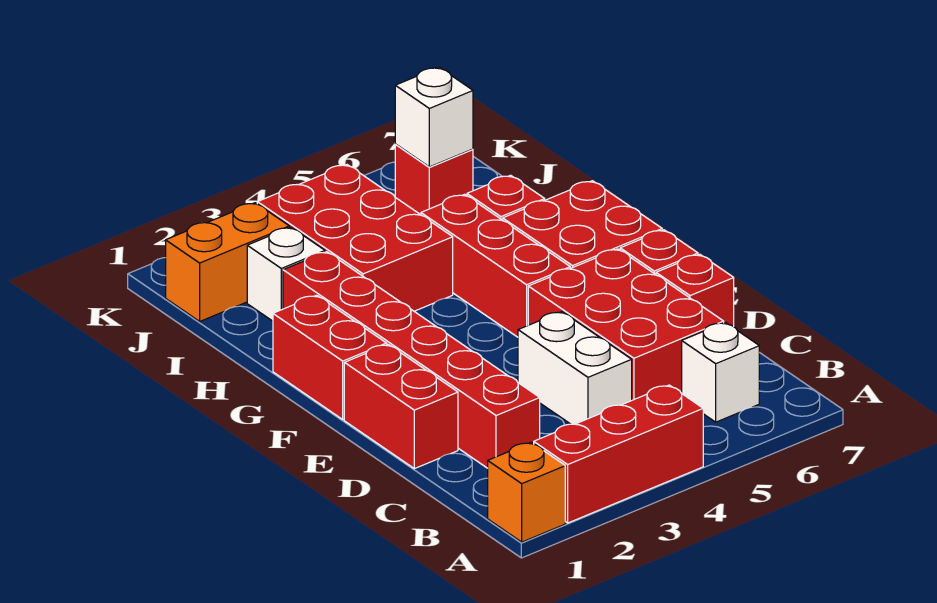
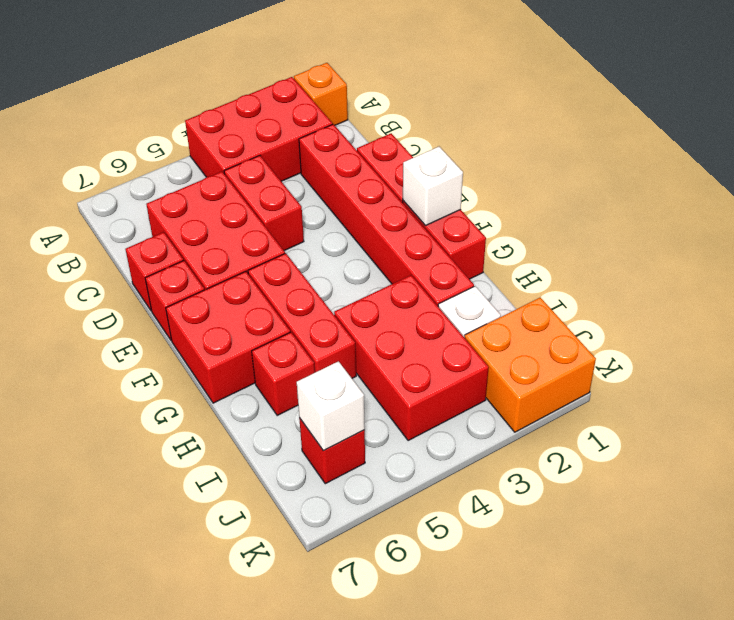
red 1x3 brick [534,385,703,523] -> red 2x3 brick [185,77,333,181]
white 1x1 brick [682,322,759,422] -> white 1x1 brick moved to [403,147,463,226]
white 1x2 brick [518,312,632,424] -> red 1x2 brick [224,156,304,251]
orange 1x2 brick [166,203,289,321] -> orange 2x2 brick [465,298,596,432]

